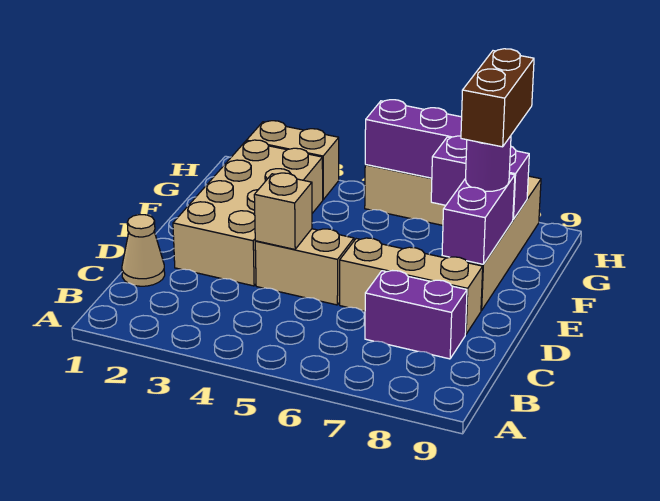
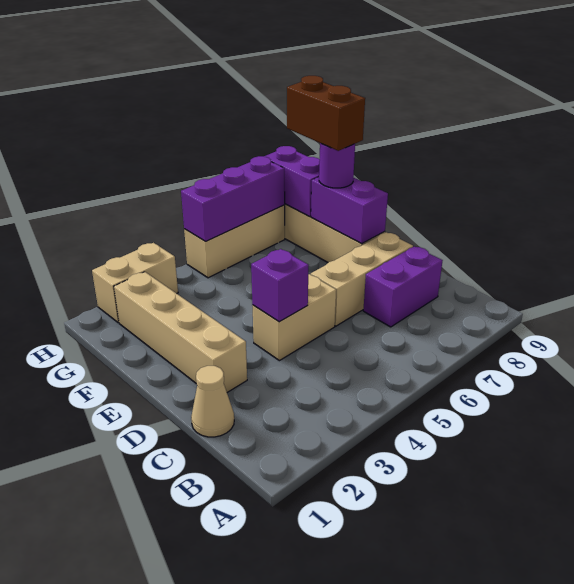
tan 2x4 brick [173,140,323,286] -> tan 1x4 brick [114,272,247,392]
tan 1x1 brick [254,173,312,249] -> purple 1x1 brick [251,249,309,322]
purple 1x2 brick [431,136,529,219] -> purple 1x2 brick turned to [264,146,320,217]

